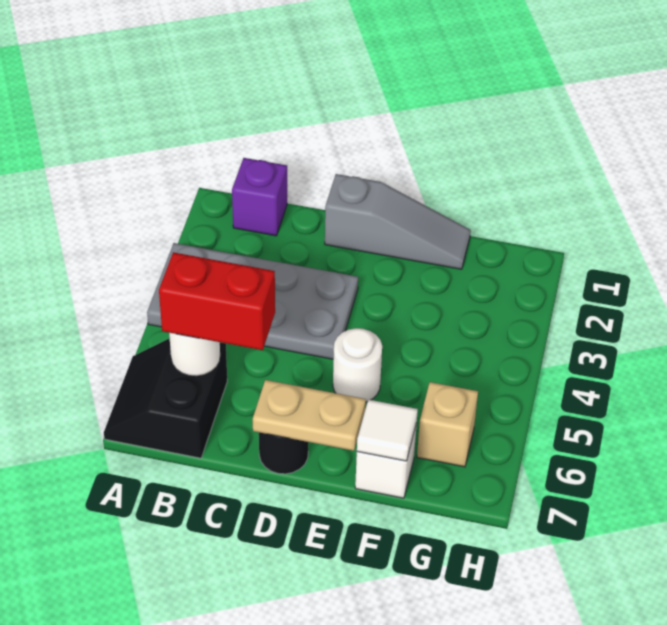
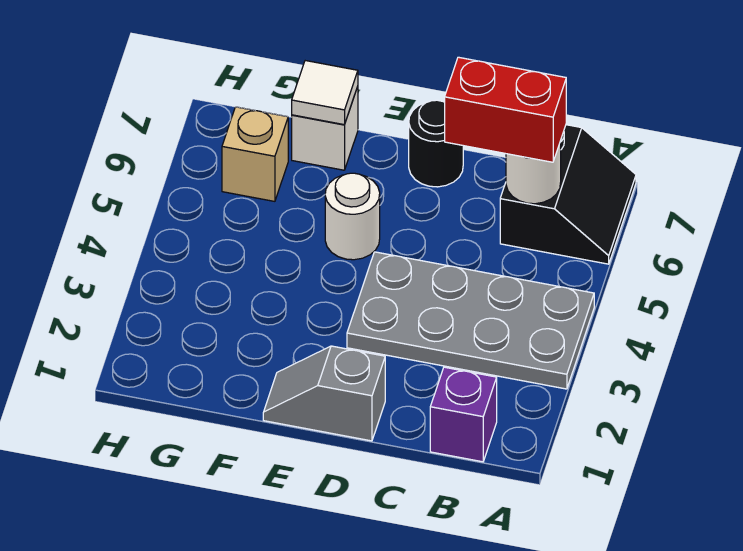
grey 1x3 slope [325,174,471,269] -> grey 1x2 slope [263,346,385,441]
tan 1x2 plate [253,380,366,451] -> none

